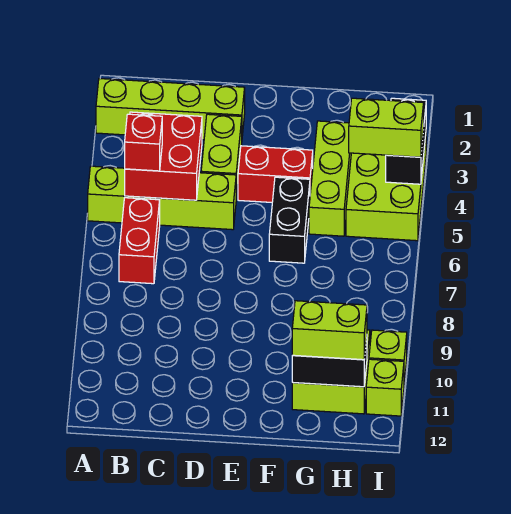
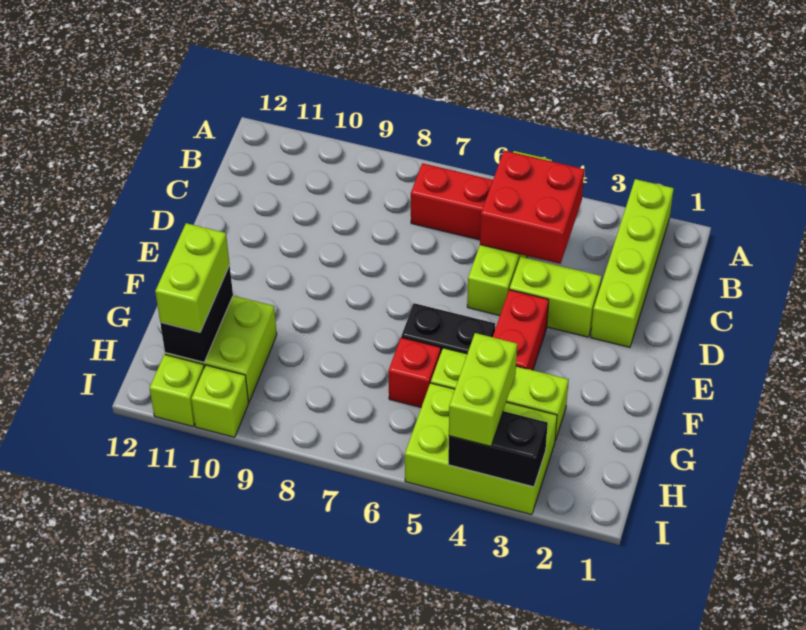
red 1x1 brick [125,114,162,171] -> red 1x1 brick moved to [388,338,441,407]

